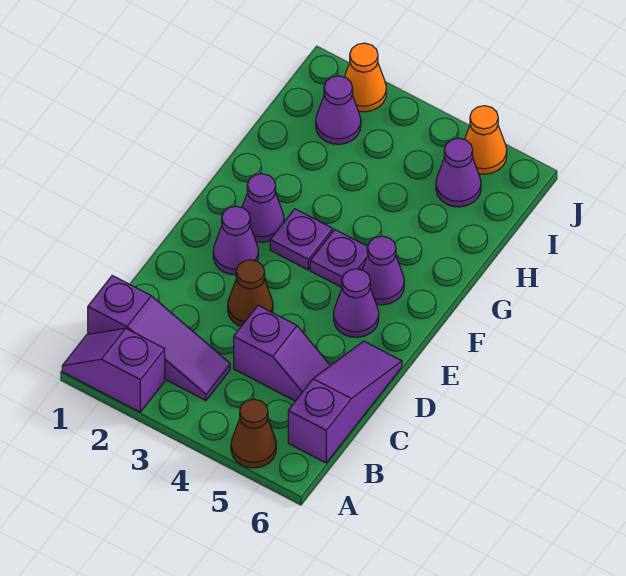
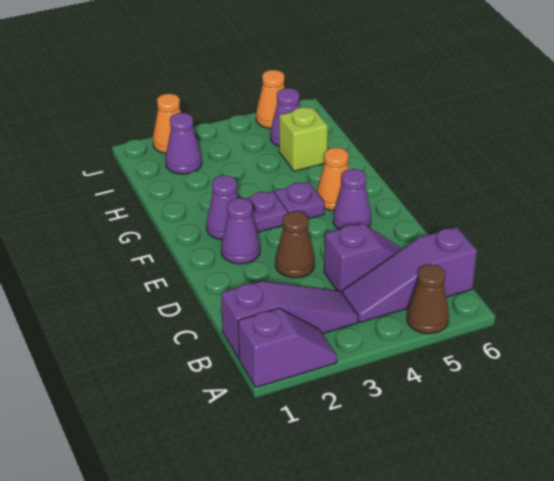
purple 1x2 slope [62,328,165,412] -> purple 1x2 slope turned to [238,308,337,388]
purple 1x3 slope [288,341,402,463] -> purple 1x3 slope turned to [342,227,477,322]
purple 1x1 cone [362,236,404,305] -> orange 1x1 cone [317,148,349,210]
none -> lime 1x1 brick [279,107,328,171]

